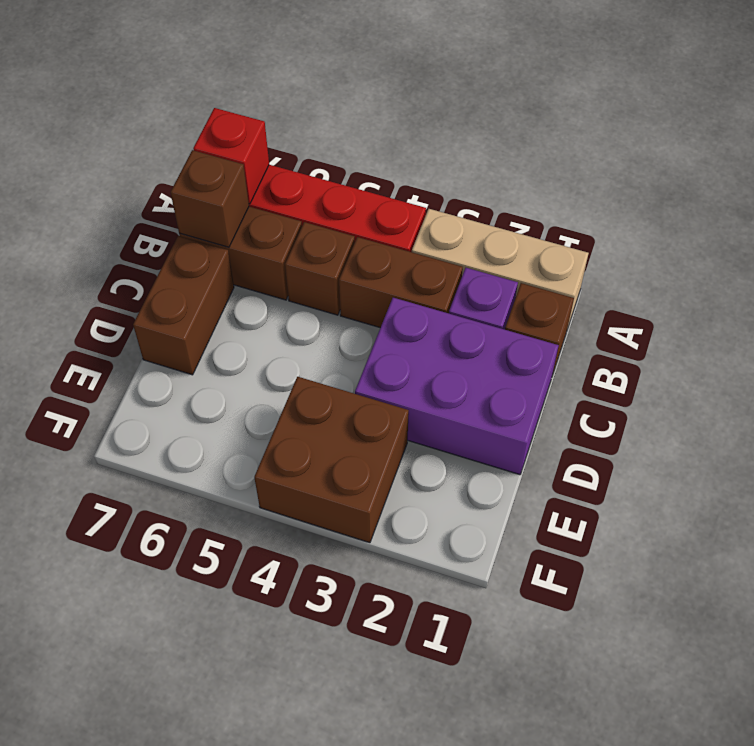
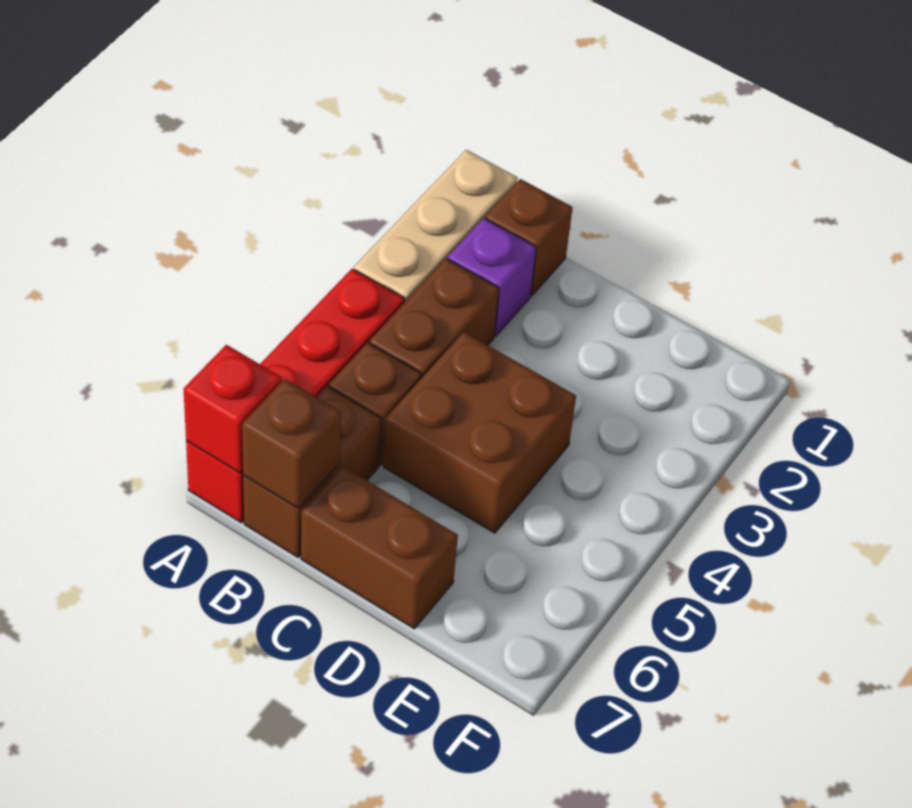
purple 2x3 brick [355,298,559,475] -> none
brown 2x2 brick [254,377,409,543] -> brown 2x2 brick moved to [383,332,576,533]

